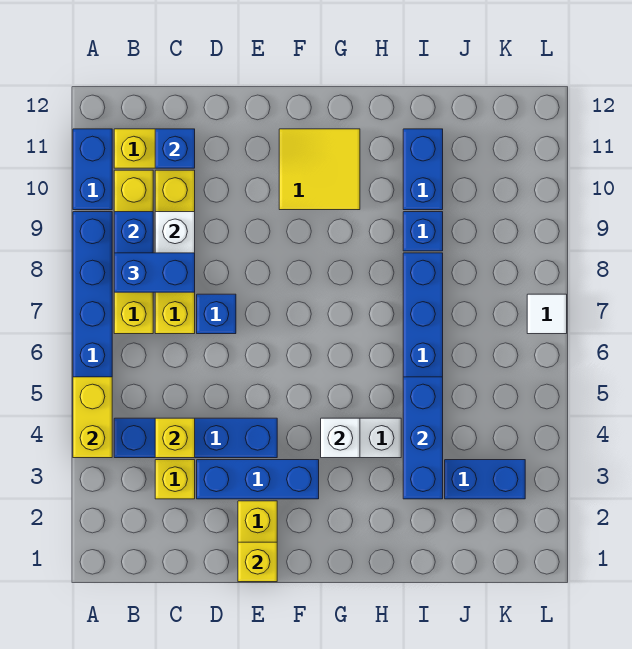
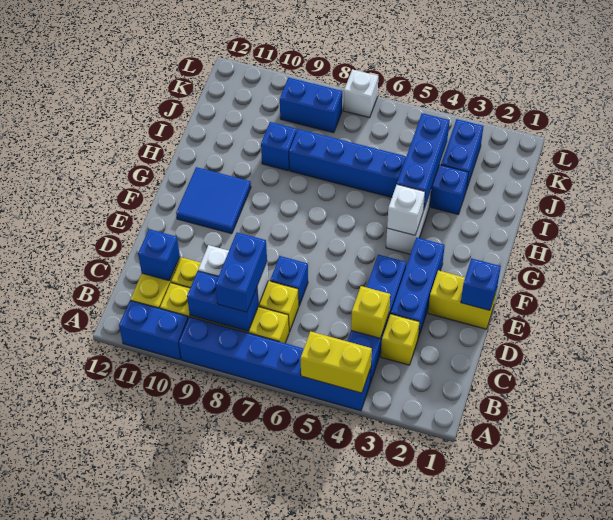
yellow 1x1 brick [238,542,277,582] -> blue 1x1 brick [461,258,501,310]
yellow 2x2 tile [279,129,360,210] -> blue 2x2 tile [176,167,251,234]
blue 1x3 brick [403,377,443,499] -> blue 1x3 brick turned to [397,113,450,211]
blue 1x2 brick [403,129,443,210] -> blue 1x2 brick moved to [280,78,342,133]
white 1x1 tile [527,294,567,334] -> white 1x1 brick [344,69,378,118]

